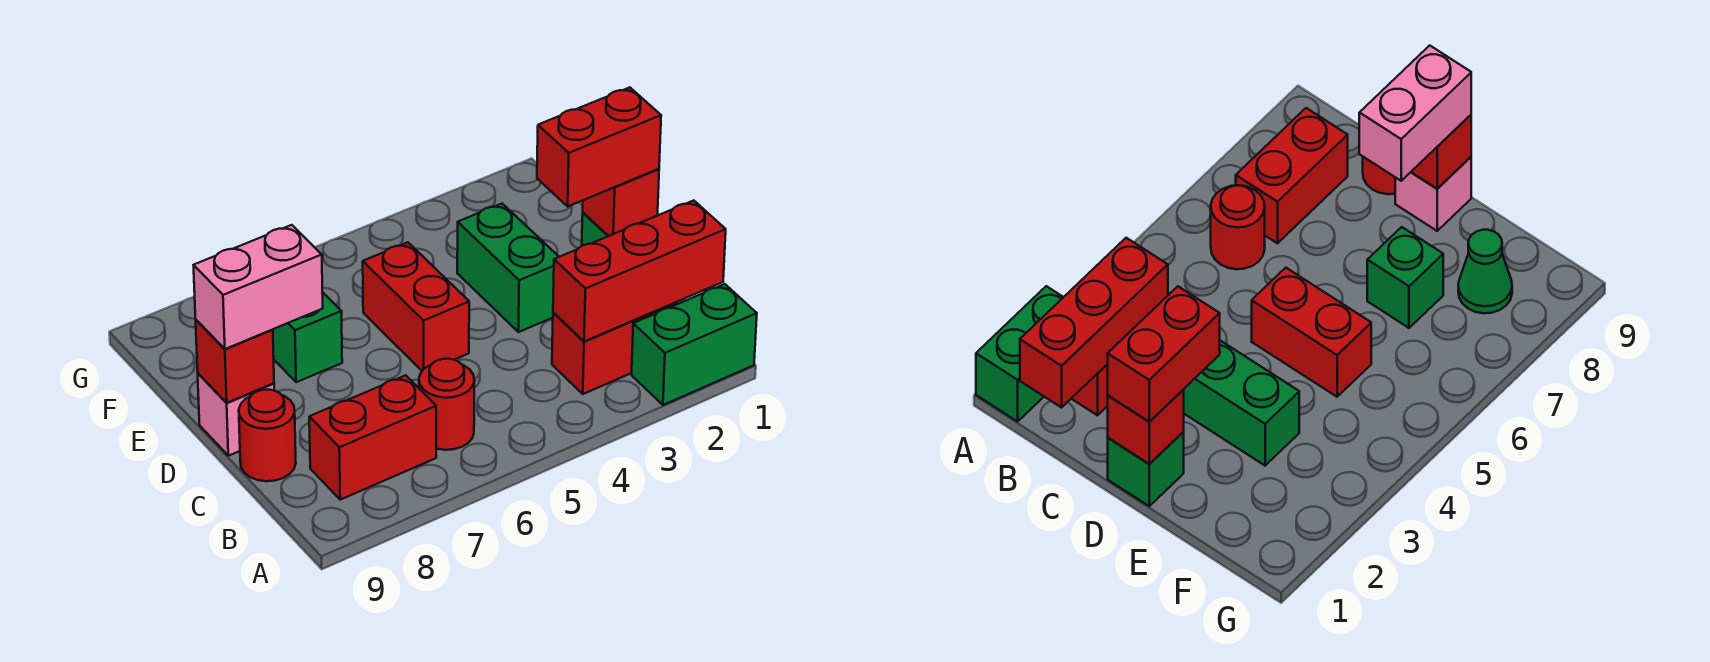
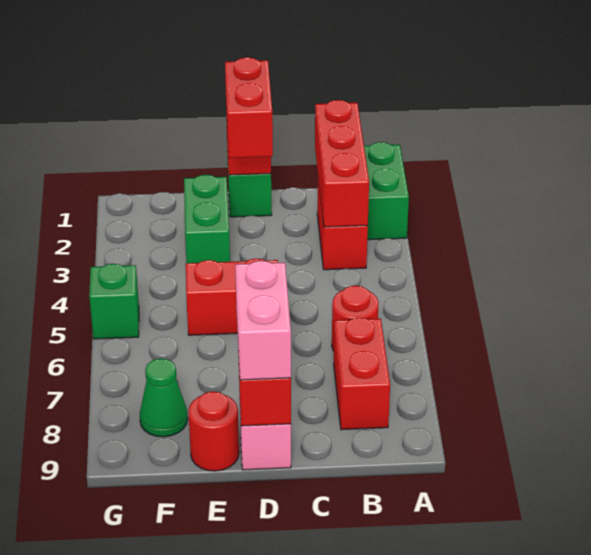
red 1x1 round brick [239,390,296,481] -> red 1x1 round brick moved to [188,391,239,471]
green 1x2 brick [457,204,559,332] -> green 1x2 brick turned to [184,175,230,263]
green 1x1 brick [273,292,342,382] -> green 1x1 brick moved to [89,264,139,339]

